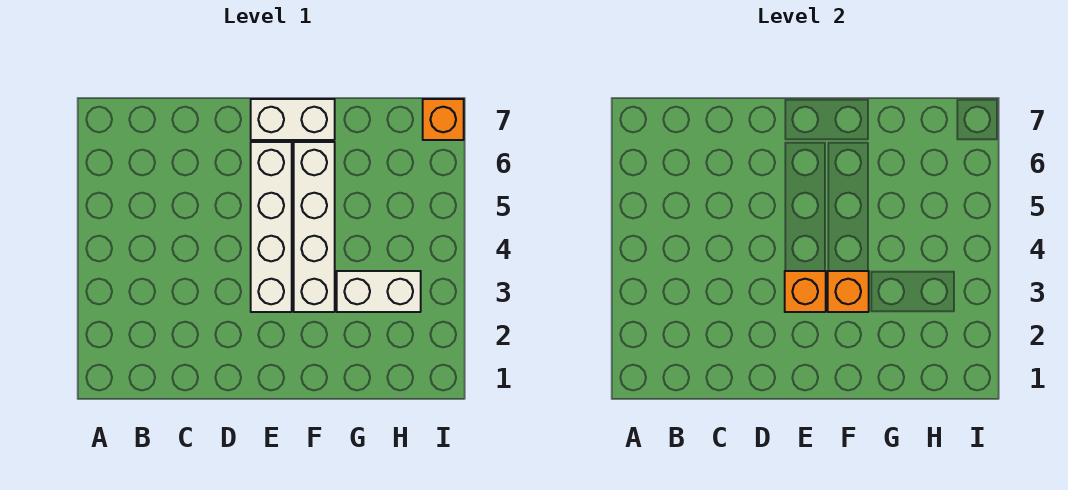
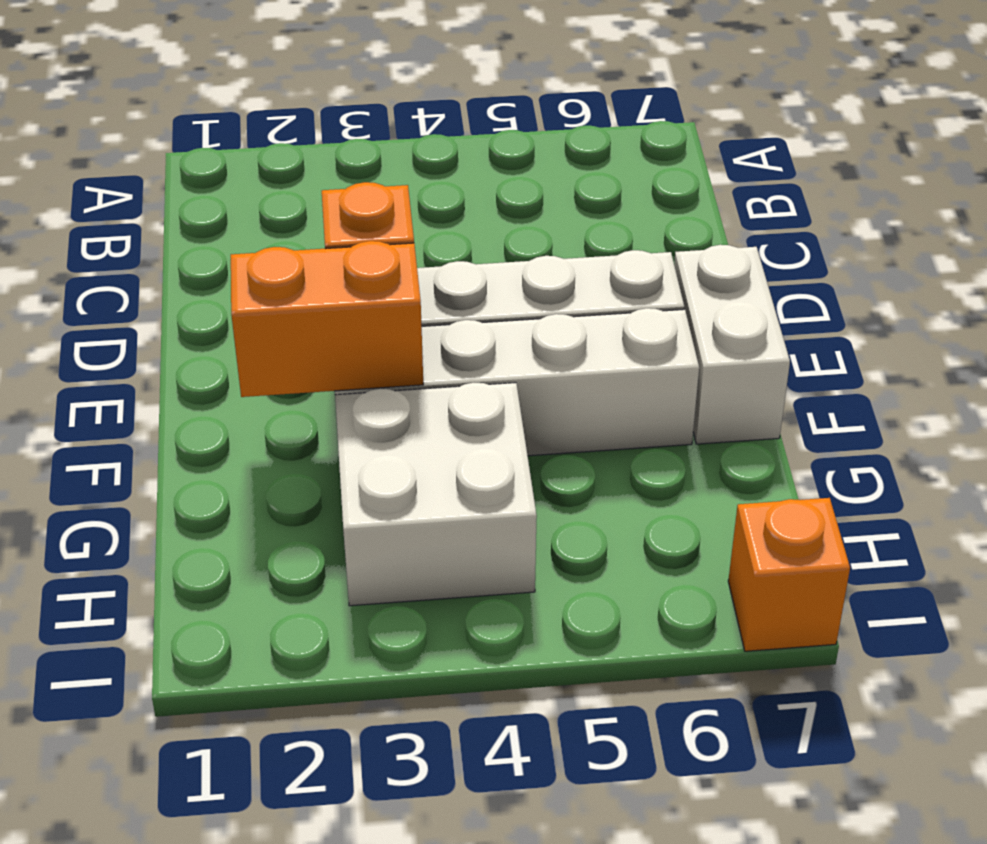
orange 1x1 brick [828,271,869,312] -> orange 1x2 brick [231,241,423,397]
white 1x2 brick [337,271,421,312] -> white 2x2 brick [335,382,537,606]

